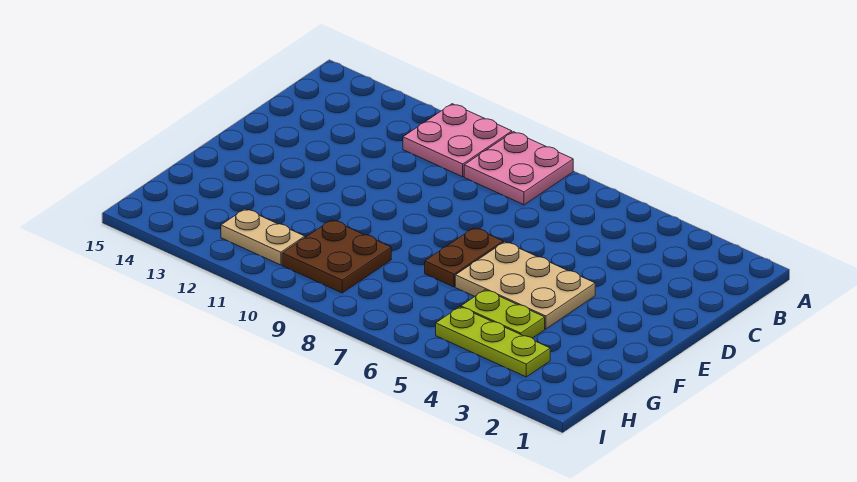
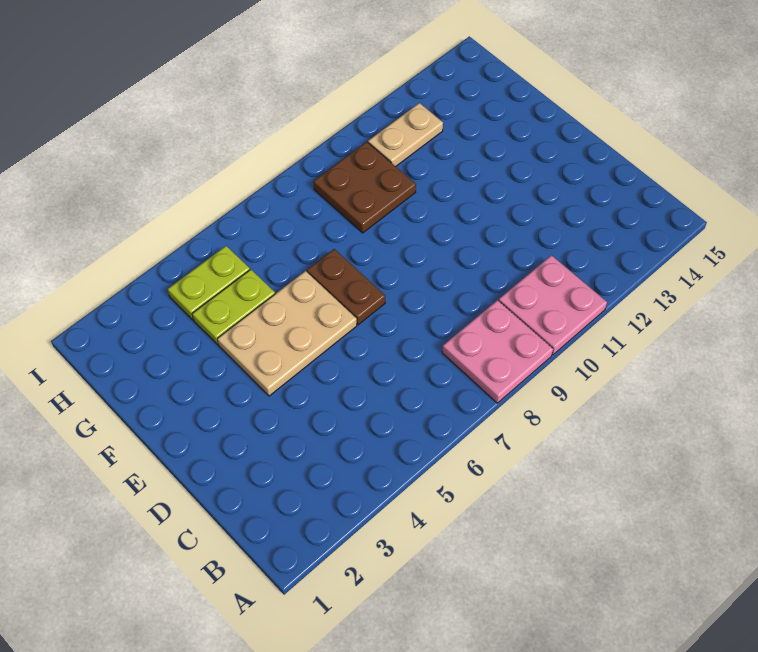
lime 1x3 plate [436,307,550,377] -> lime 1x2 plate [168,246,250,320]

